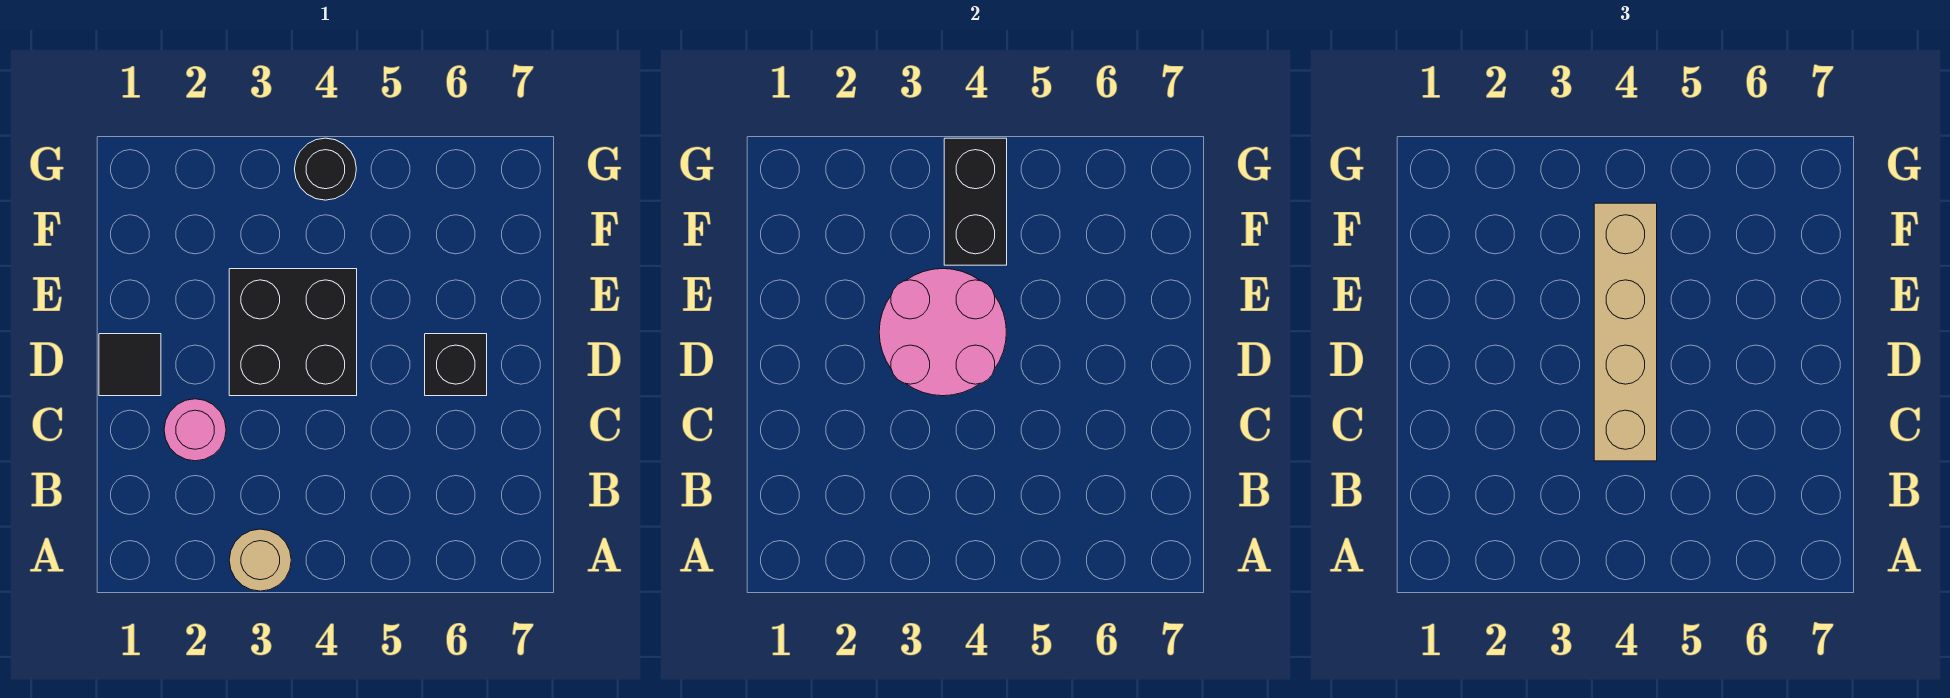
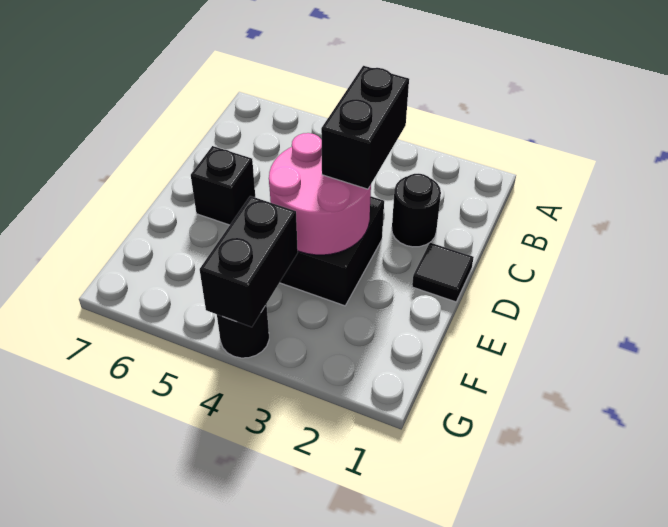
tan 1x1 round brick [229,529,291,591] -> none
pink 1x1 round brick [164,399,226,461] -> black 1x1 round brick [392,174,441,247]
none -> black 1x2 brick [321,66,409,189]
tan 1x4 brick [1594,203,1657,461] -> none

